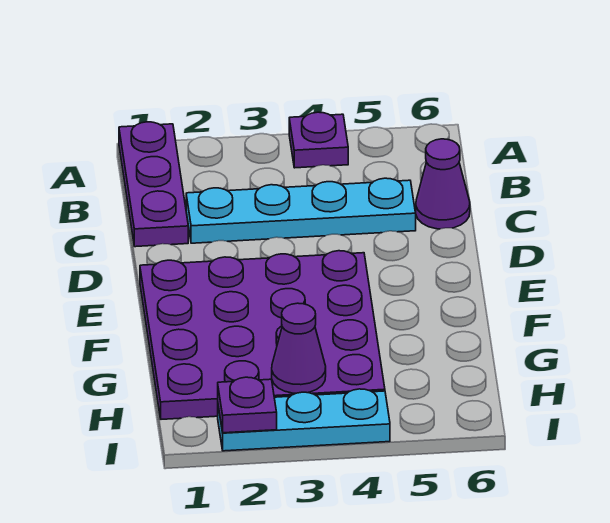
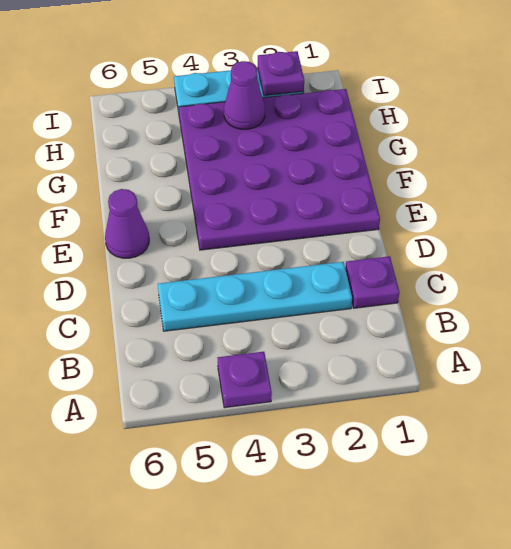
purple 1x3 plate [119,122,188,247] -> purple 1x1 plate [345,256,399,308]
purple 1x1 cone [416,139,470,229] -> purple 1x1 cone moved to [105,189,149,258]

